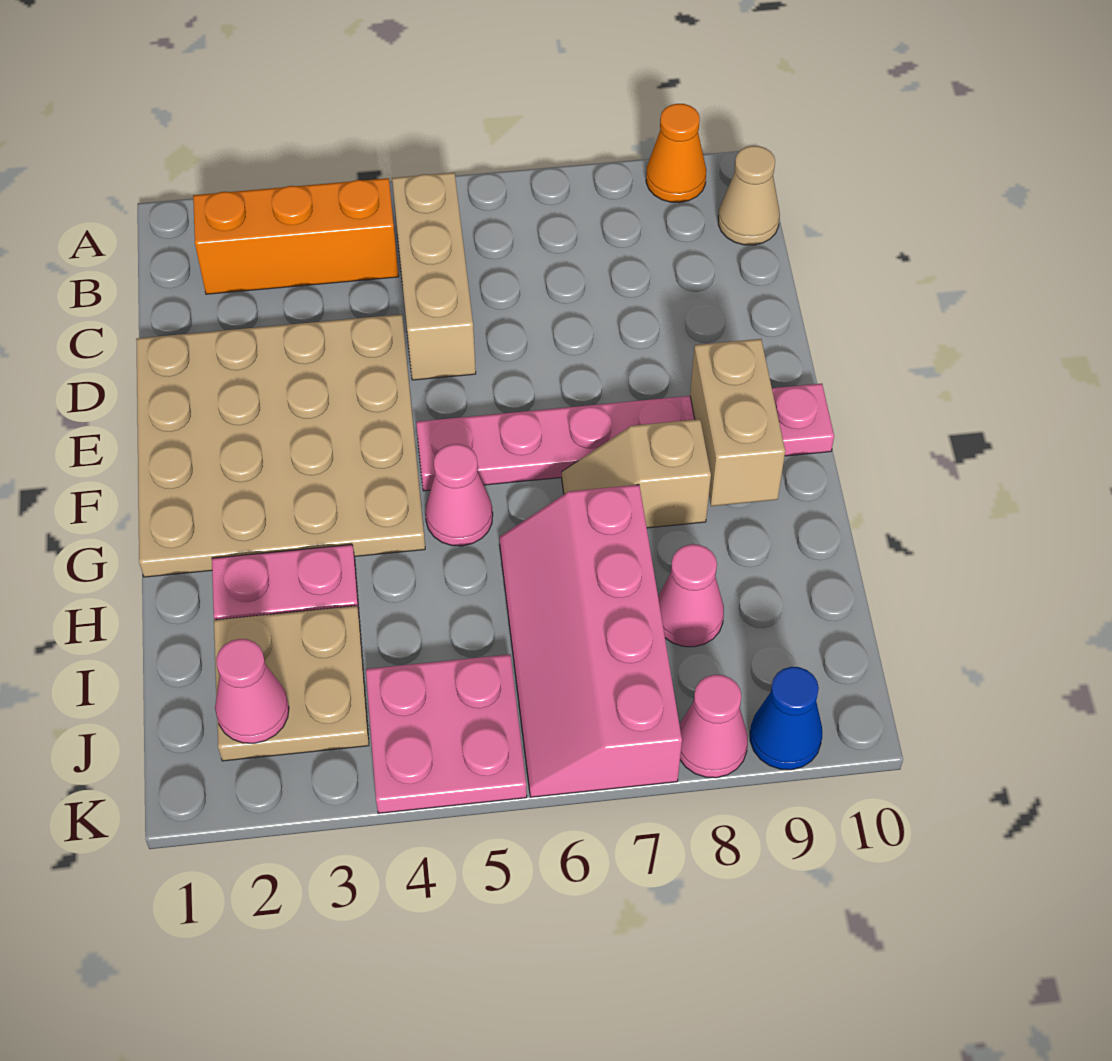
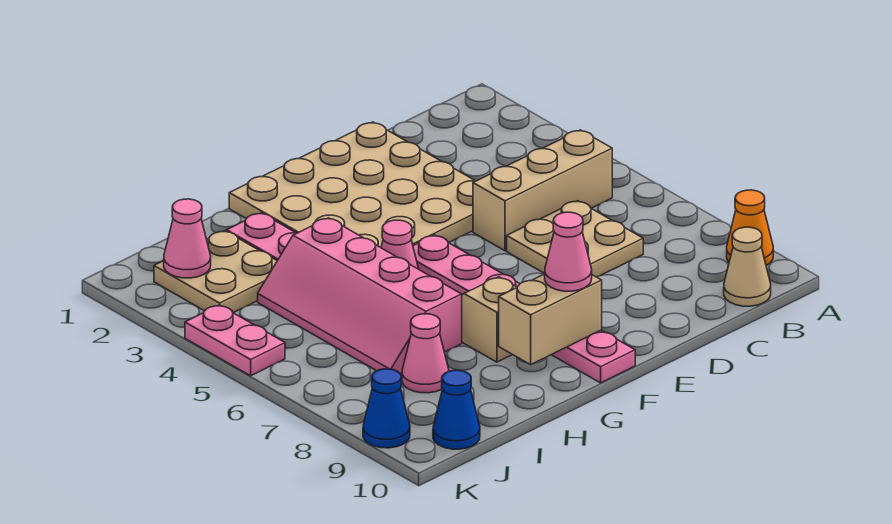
orange 1x3 brick [193,178,399,294] -> none
none -> tan 2x2 plate [507,201,643,277]
pink 2x4 slope [499,485,682,797] -> pink 2x4 slope turned to [258,218,462,374]
pink 2x2 plate [366,654,527,813] -> pink 1x2 plate [185,305,285,376]
none -> blue 1x1 cone [433,370,480,449]
pink 1x1 cone [680,675,748,778] -> pink 1x1 cone moved to [545,212,592,291]

